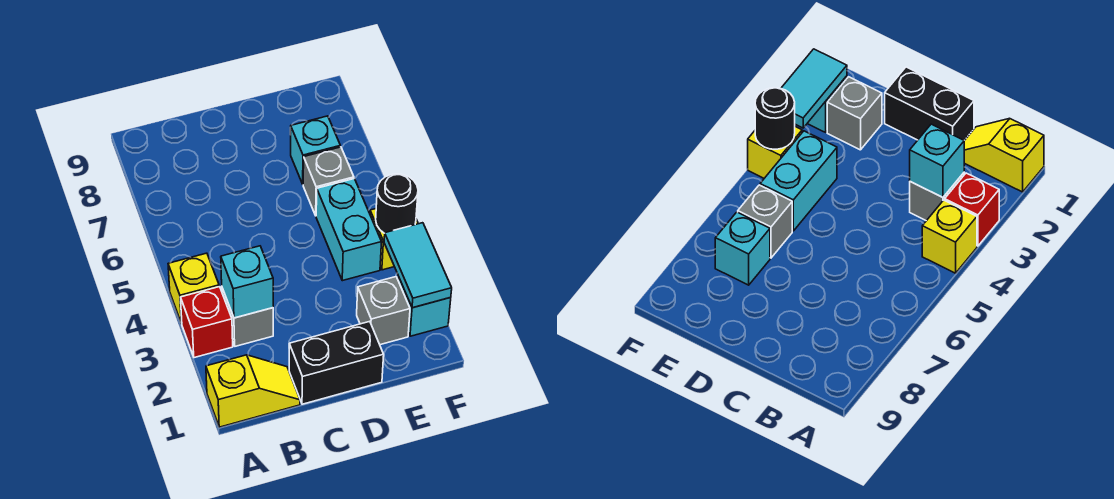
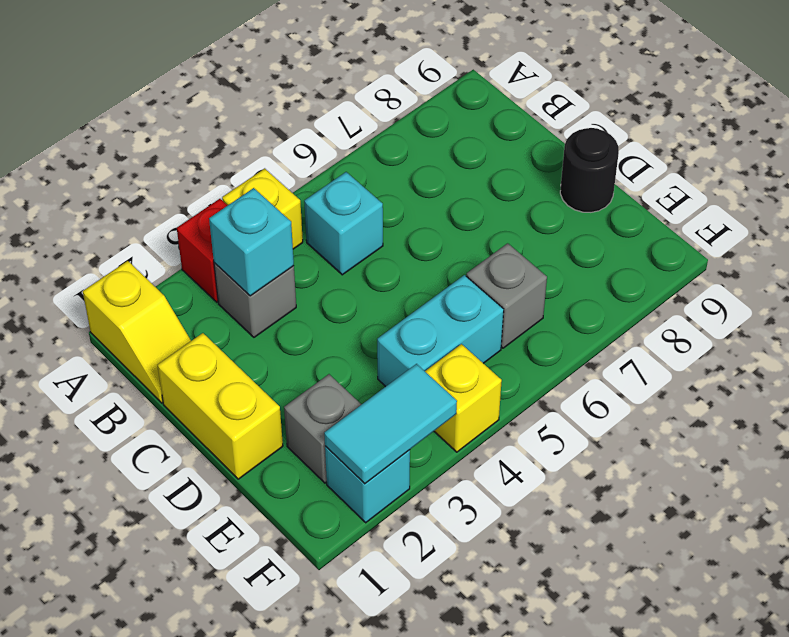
black 1x2 brick [289,321,384,404] -> yellow 1x2 brick [158,333,283,479]
cyan 1x1 brick [290,116,340,184] -> cyan 1x1 brick moved to [304,172,383,275]
black 1x1 round brick [376,174,418,233] -> black 1x1 round brick moved to [560,128,619,212]

